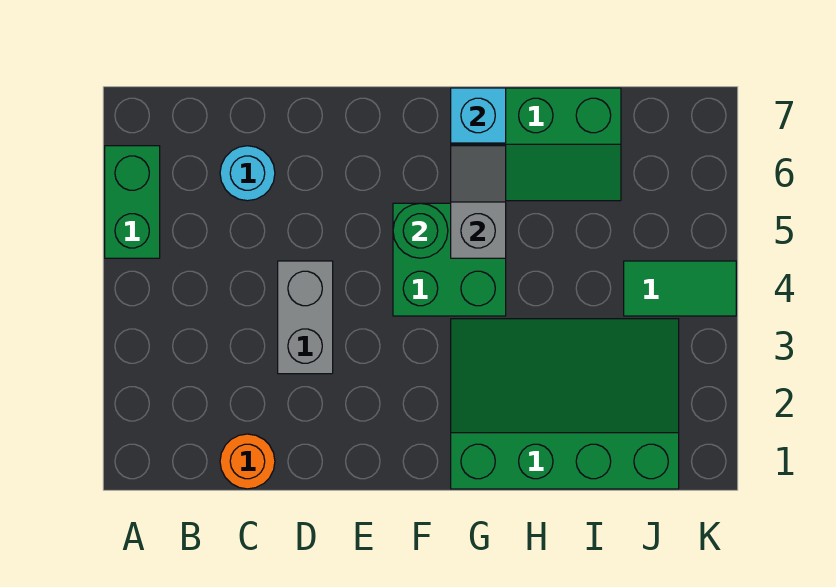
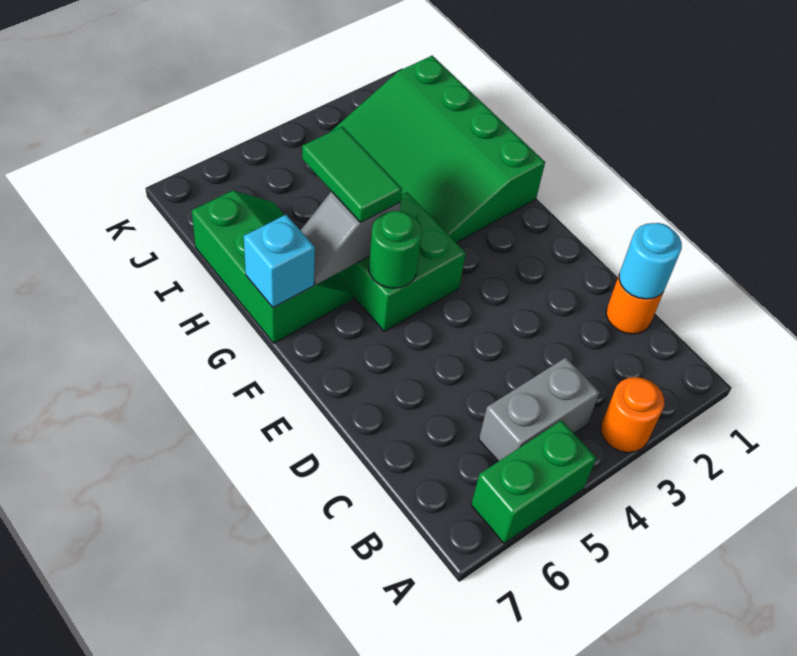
none -> orange 1x1 round brick [601,377,664,452]
cyan 1x1 round brick [220,146,275,201] -> cyan 1x1 round brick moved to [619,223,682,299]
grey 1x2 brick [278,261,333,374] -> grey 1x2 brick moved to [479,358,600,462]
green 1x2 tile [624,261,736,316] -> green 1x2 tile moved to [302,127,402,222]

